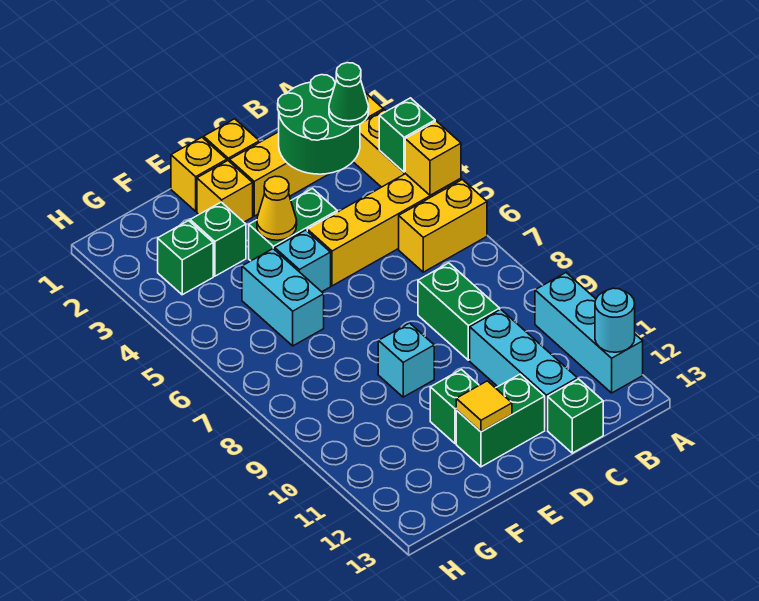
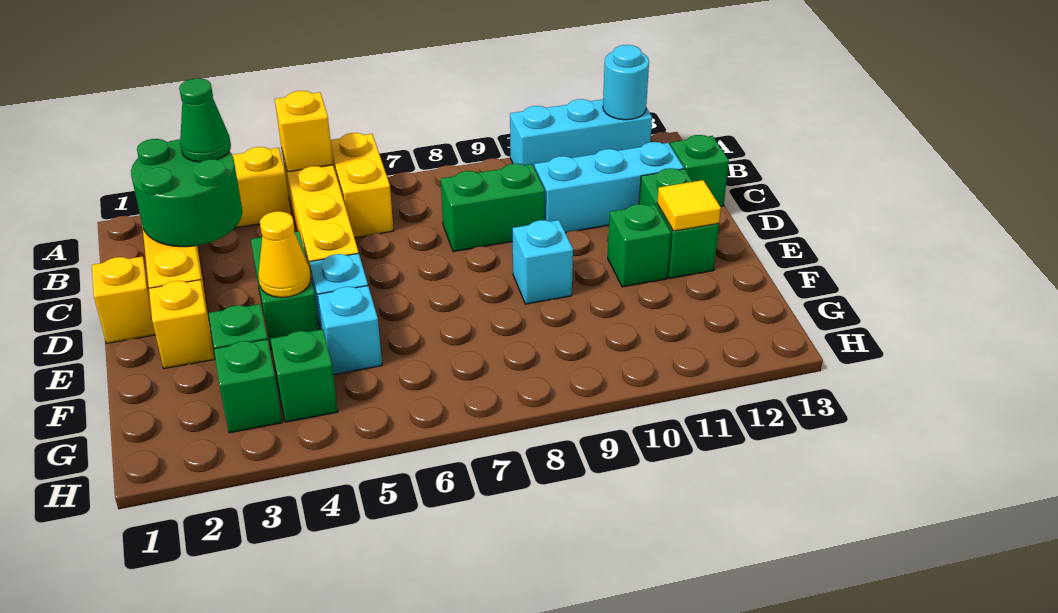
green 1x1 brick [379,98,435,172] -> green 1x1 brick moved to [270,329,338,422]
yellow 1x1 brick [171,137,227,211] -> none
cyan 1x2 brick [242,249,324,346] -> cyan 1x1 brick [318,286,382,375]

